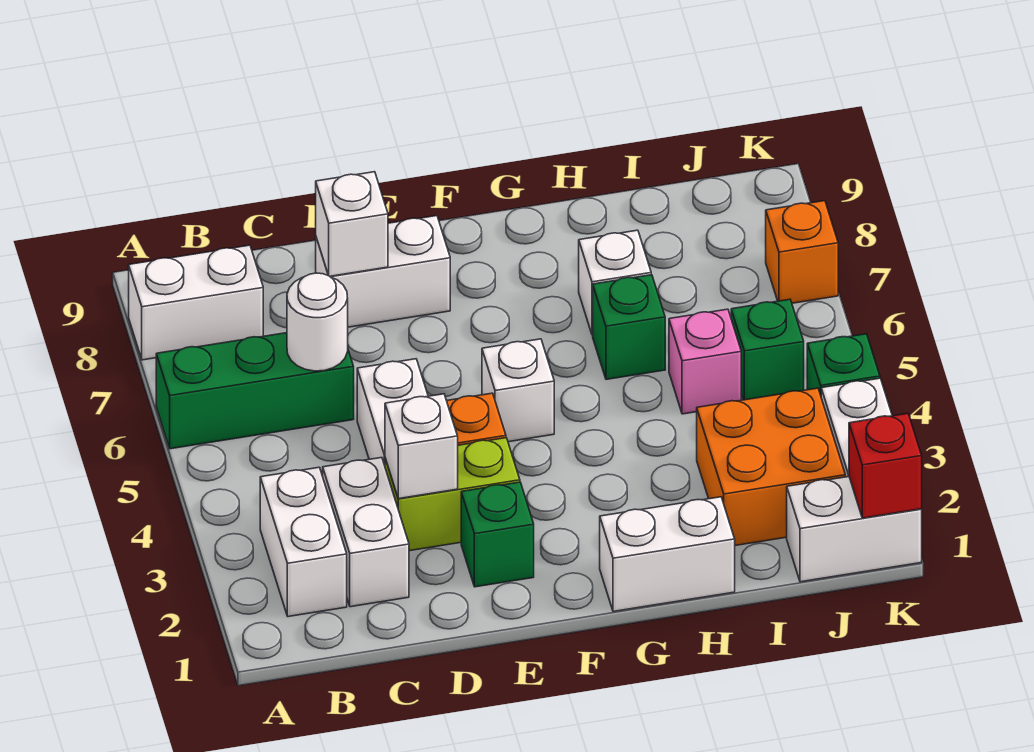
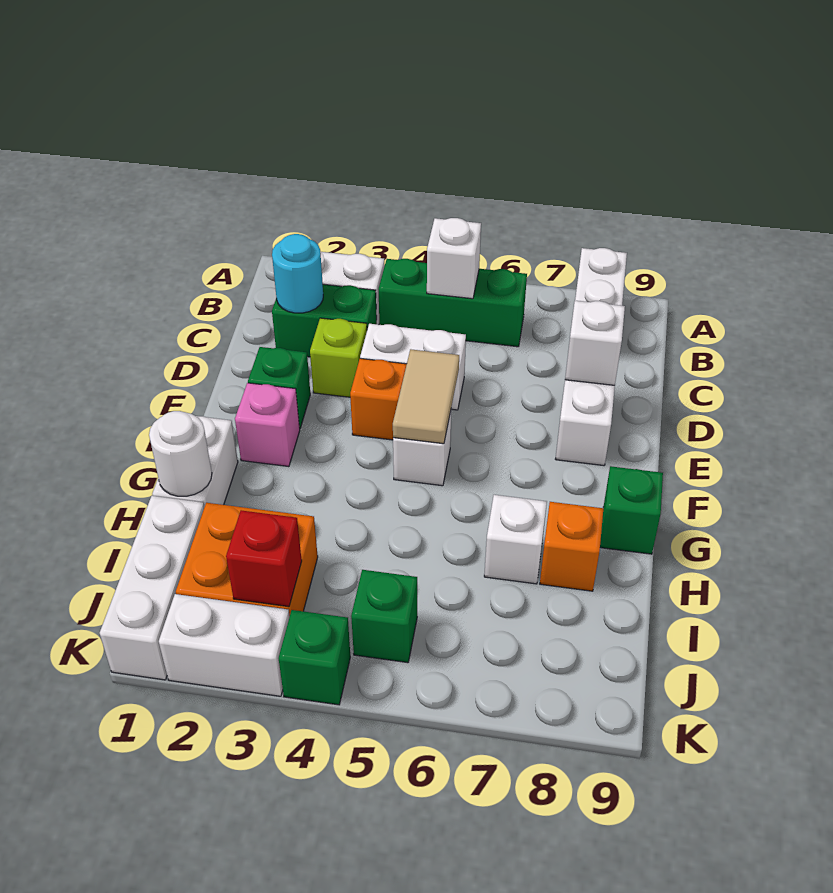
green 1x3 brick [156,333,354,449] -> green 1x3 brick turned to [378,259,527,347]
white 1x2 brick [323,458,409,607] -> green 1x2 brick [272,284,377,357]
none -> cyan 1x1 round brick [272,234,323,313]
white 1x1 round brick [287,273,348,371] -> white 1x1 round brick moved to [149,411,212,496]
lime 1x2 brick [385,438,520,551] -> lime 1x1 brick [310,318,367,397]
white 1x1 brick [385,394,458,499] -> white 1x1 brick moved to [427,218,481,299]
none -> tan 1x2 tile [393,349,459,444]
green 1x1 brick [593,275,665,379] -> green 1x1 brick moved to [600,466,663,554]
pink 1x1 brick [669,309,741,414] -> pink 1x1 brick moved to [235,383,300,467]
white 1x2 brick [787,477,922,582] -> white 1x3 brick [100,496,204,680]
red 1x1 brick [849,413,922,518] -> red 1x1 brick moved to [226,510,302,607]
orange 1x1 brick [766,201,838,303] -> orange 1x1 brick moved to [540,502,603,591]

